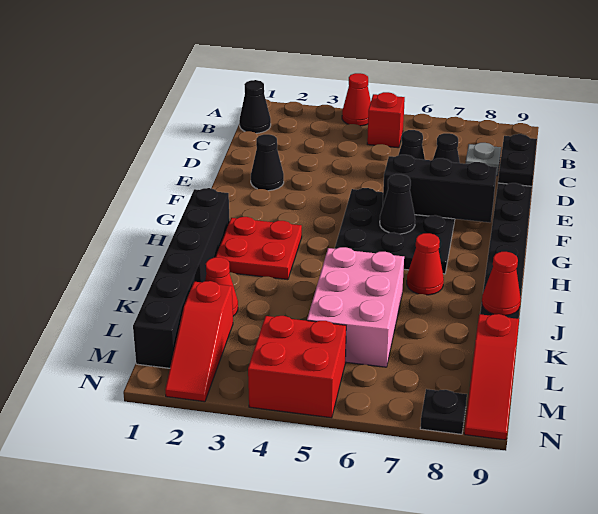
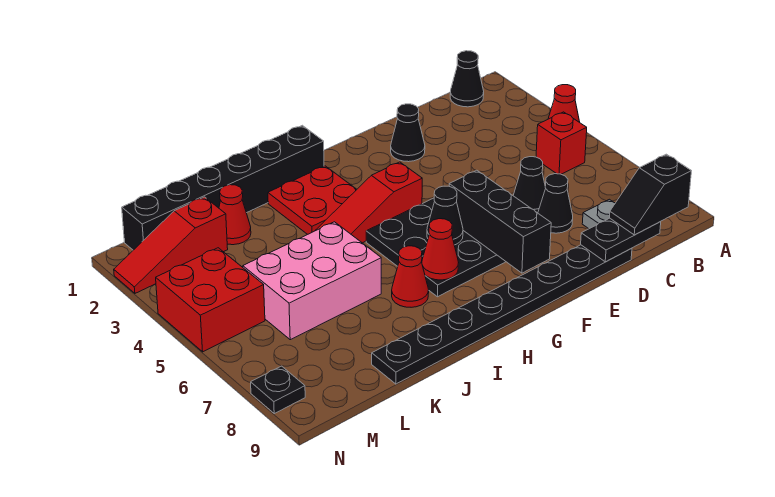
none -> black 1x2 slope [610,154,691,235]
red 1x1 cone [482,252,521,316] -> red 1x1 cone moved to [422,219,459,280]
red 1x3 slope [464,314,519,440] -> red 1x3 slope moved to [315,162,422,243]

